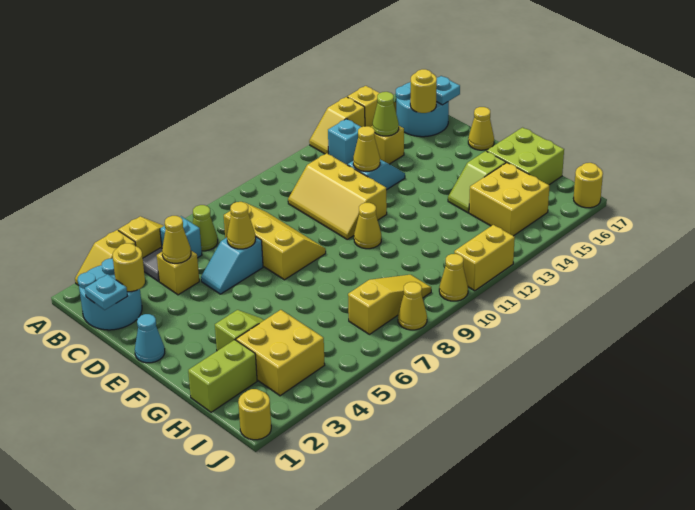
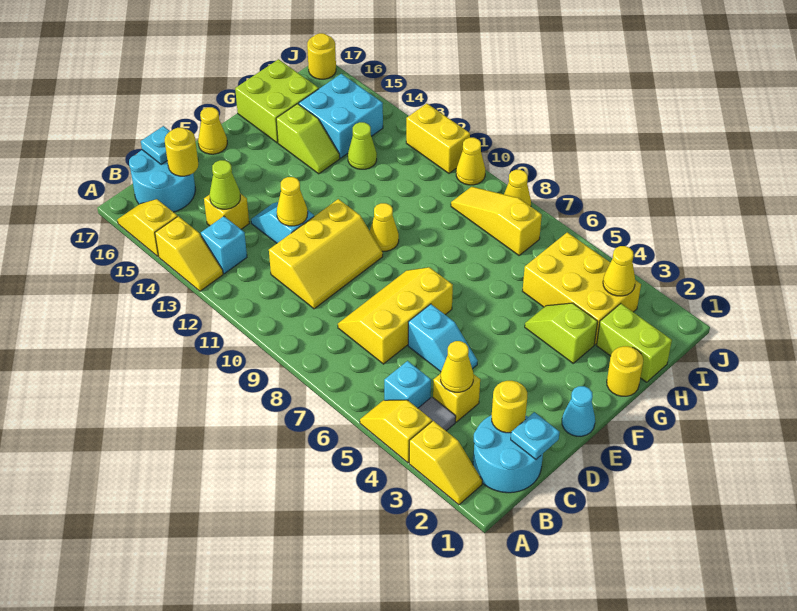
lime 1x1 cone [193,205,218,251] -> lime 1x1 cone moved to [348,122,377,169]
yellow 1x1 cone [227,202,256,249] -> yellow 1x1 cone moved to [603,246,635,296]
yellow 2x2 brick [236,310,325,396] -> yellow 2x3 brick [523,232,641,344]
yellow 2x2 brick [469,163,549,236] -> cyan 2x2 brick [299,74,383,158]
yellow 1x1 round brick [238,389,271,440] -> yellow 1x1 round brick moved to [607,346,643,396]

